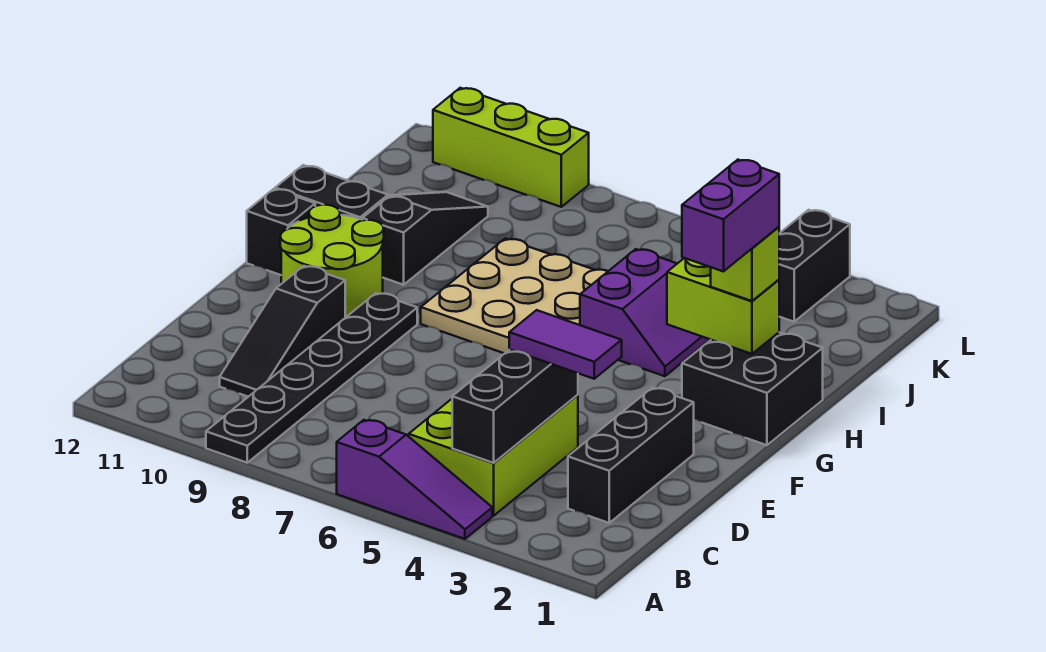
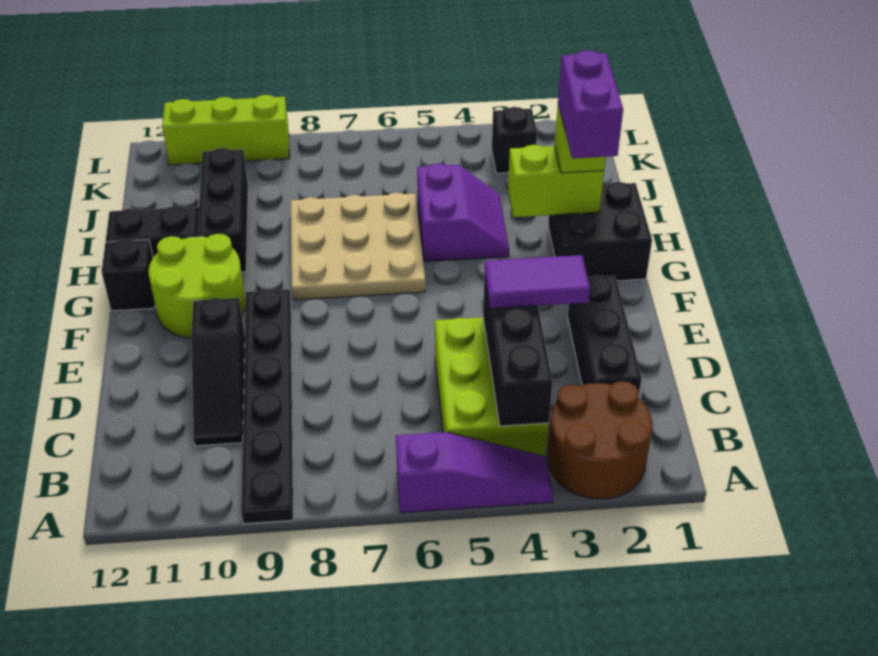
none -> brown 2x2 round brick [547,381,653,499]
black 1x3 slope [362,192,488,285] -> black 1x3 brick [197,148,248,272]
black 1x2 brick [779,210,850,322] -> black 1x1 brick [492,107,537,173]

